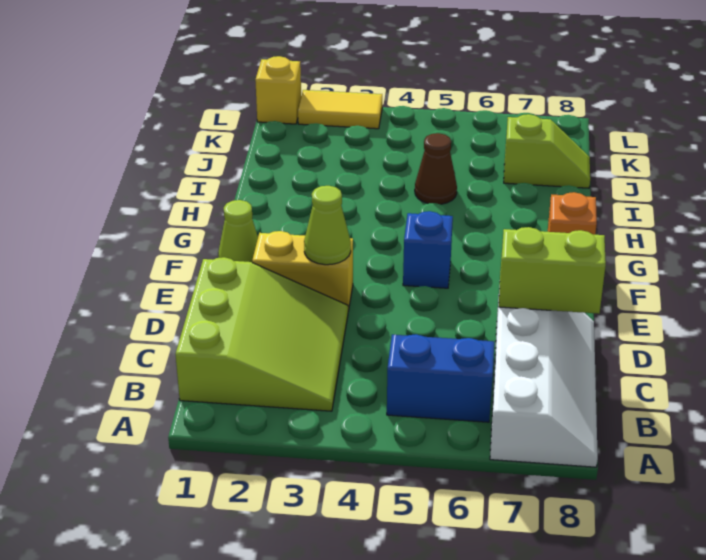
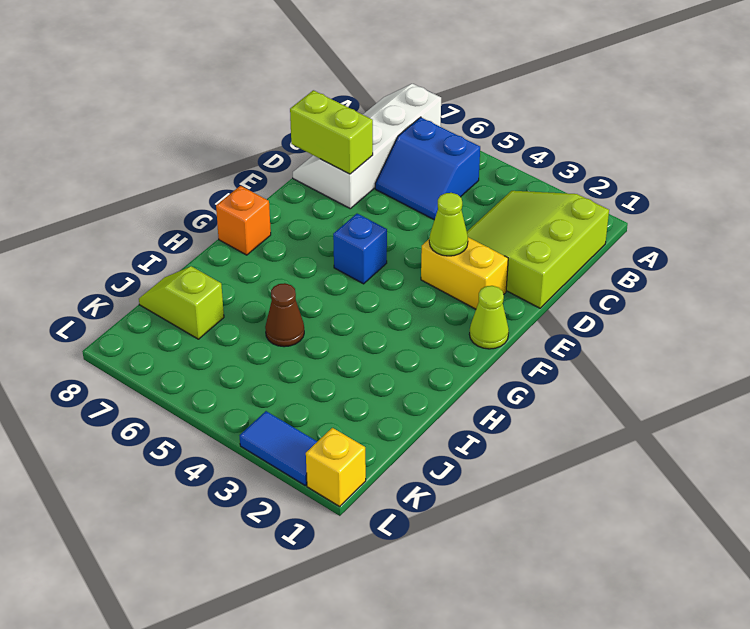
yellow 1x2 tile [298,90,382,129] -> blue 1x2 tile [240,411,317,485]

